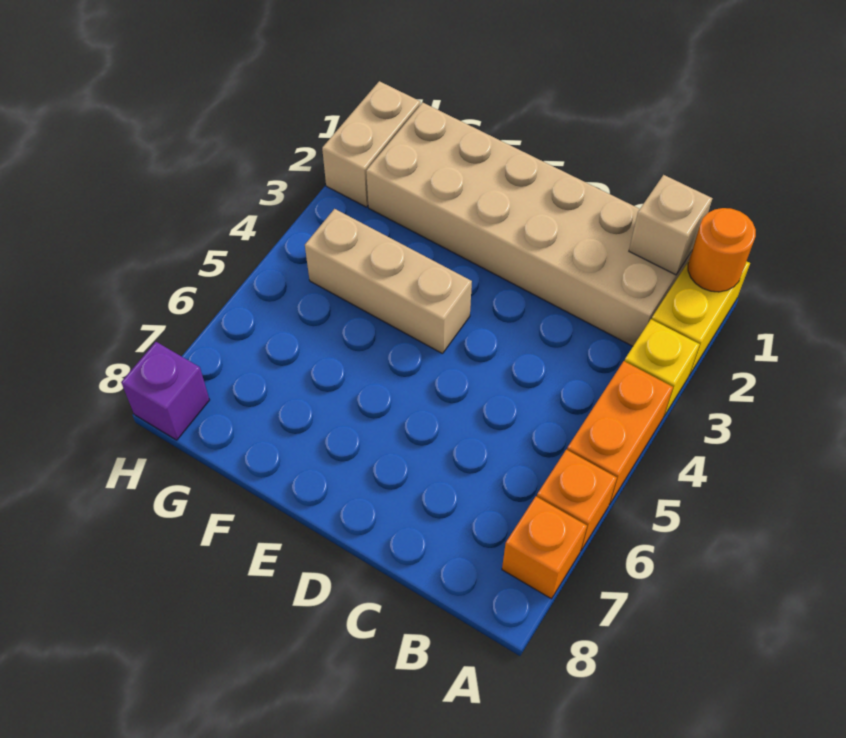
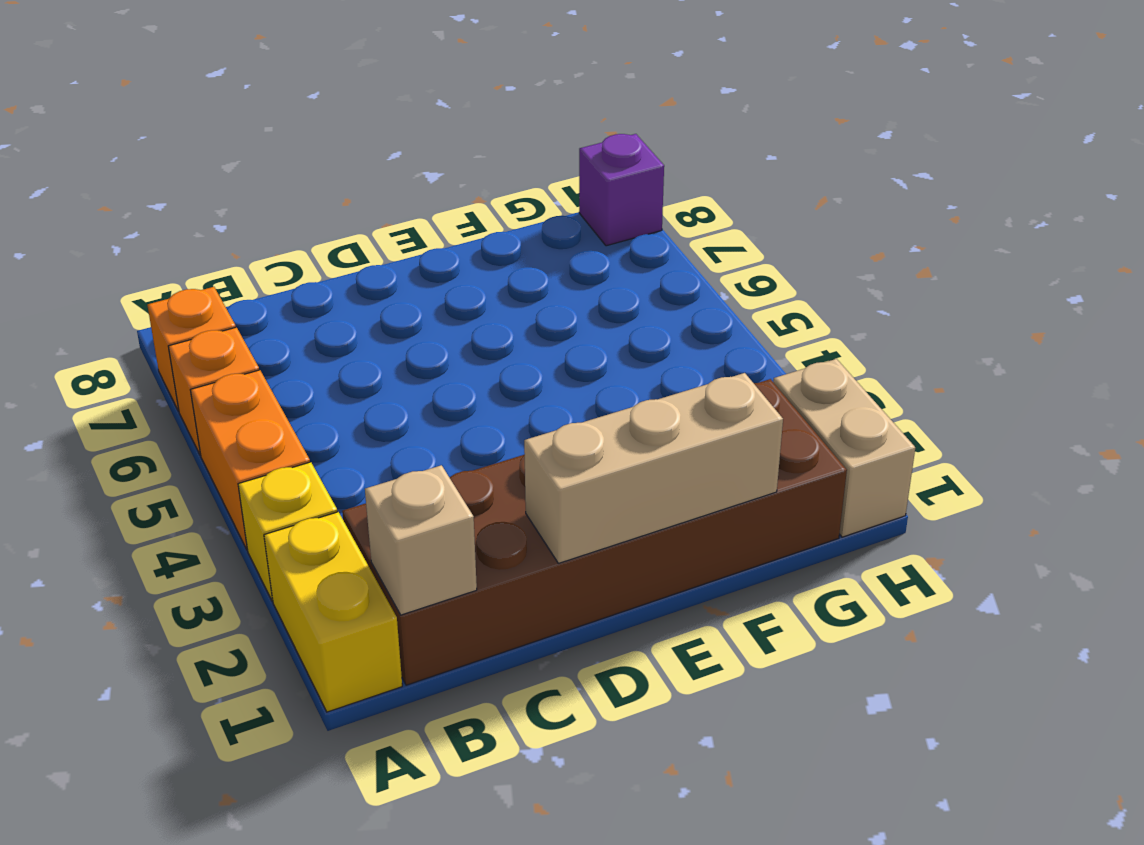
orange 1x1 round brick [688,208,756,292] -> none
tan 2x6 brick [366,102,692,346] -> brown 2x6 brick [342,379,847,685]
tan 1x3 brick [305,209,472,354] -> tan 1x3 brick moved to [524,373,783,563]

